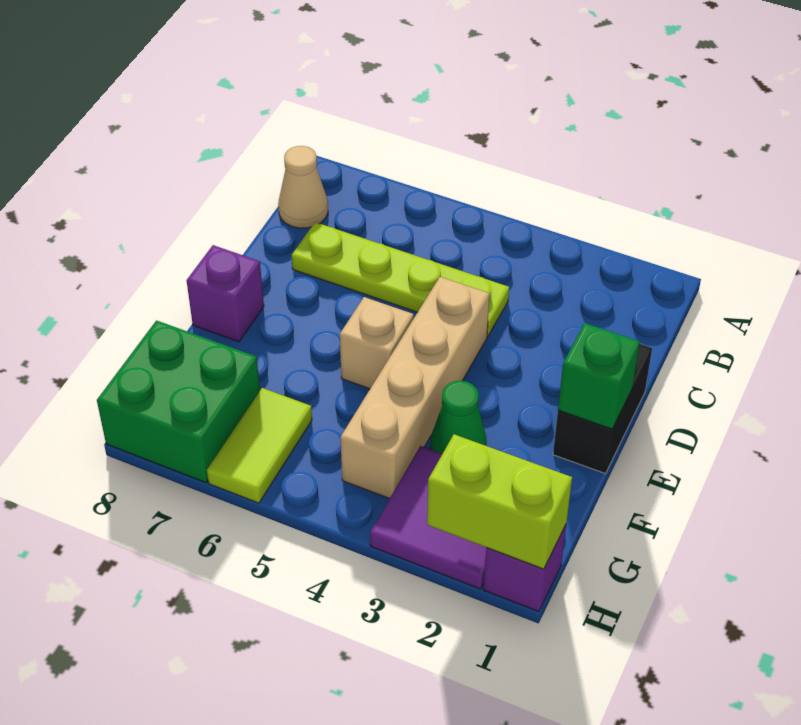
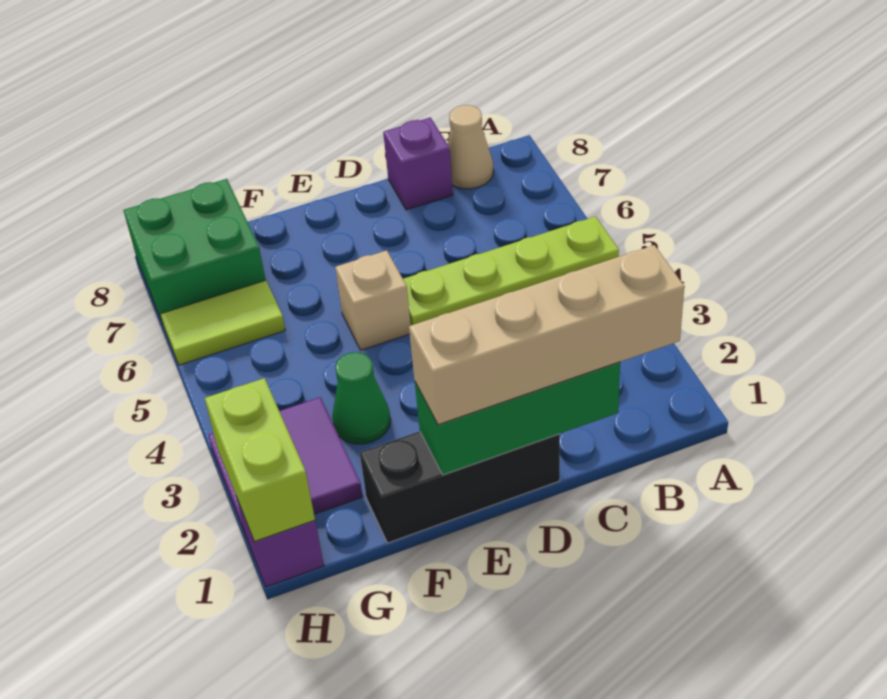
lime 1x4 plate [292,222,509,336] -> lime 1x4 plate turned to [403,217,619,325]
black 1x2 brick [553,344,652,474] -> black 1x3 brick [360,431,560,543]
tan 1x4 brick [340,277,489,499] -> tan 1x4 brick moved to [409,245,684,425]
green 1x1 brick [558,323,640,429] -> green 1x3 brick [415,362,620,475]
purple 1x1 brick [187,245,264,342] -> purple 1x1 brick moved to [383,117,453,210]

